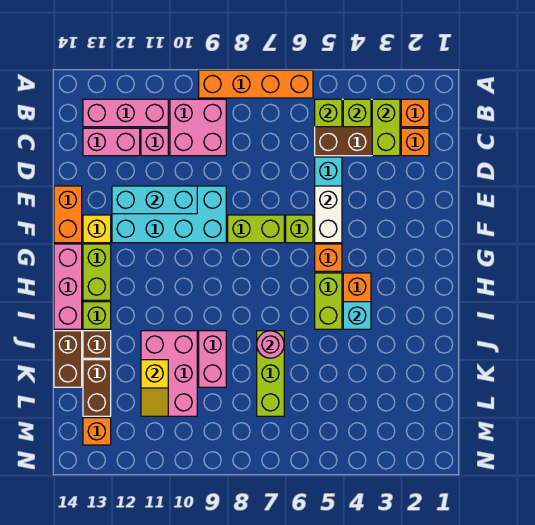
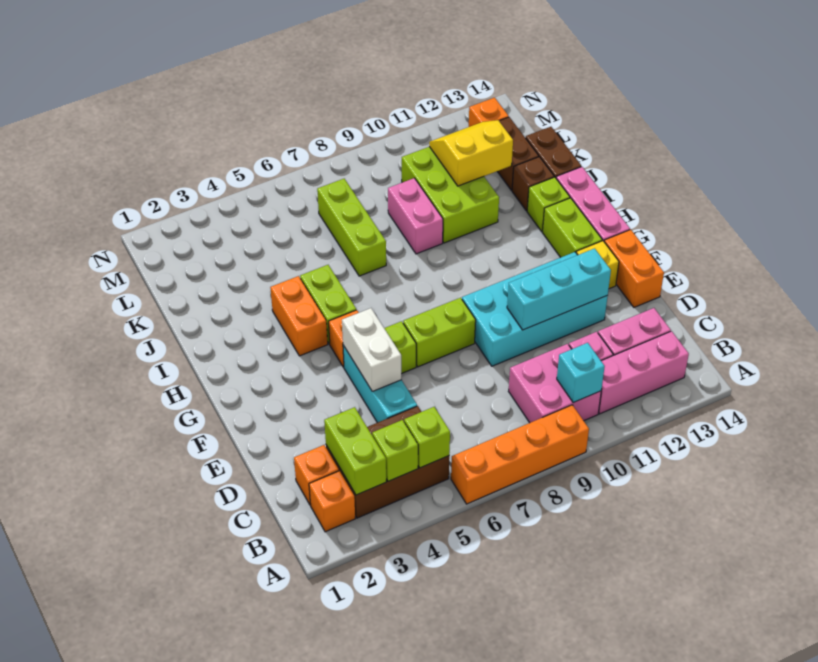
cyan 1x1 brick [343,302,371,329] -> cyan 1x1 brick moved to [557,343,605,403]
pink 1x1 round brick [257,331,284,358] -> none
pink 2x3 brick [141,331,197,416] -> lime 2x3 brick [402,147,499,243]
yellow 1x2 slope [141,360,168,416] -> yellow 2x2 slope [429,120,513,186]

